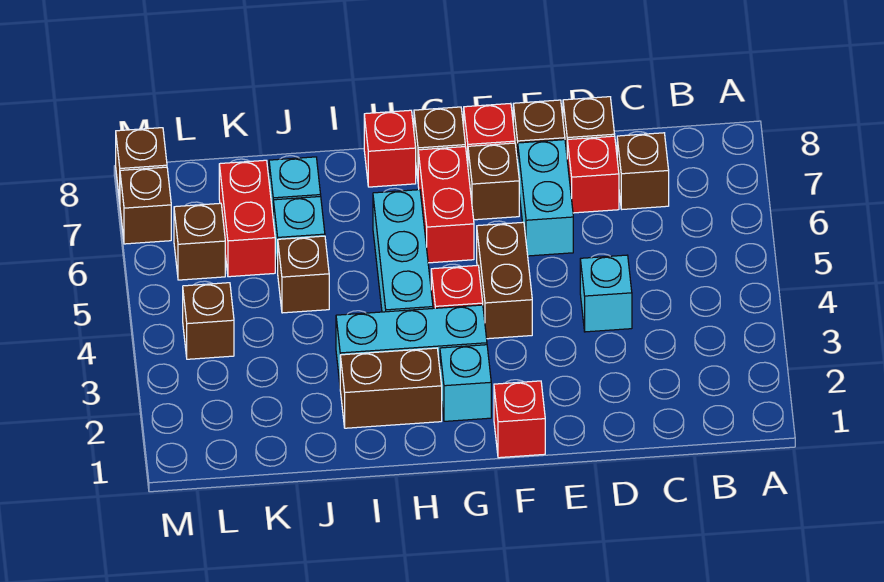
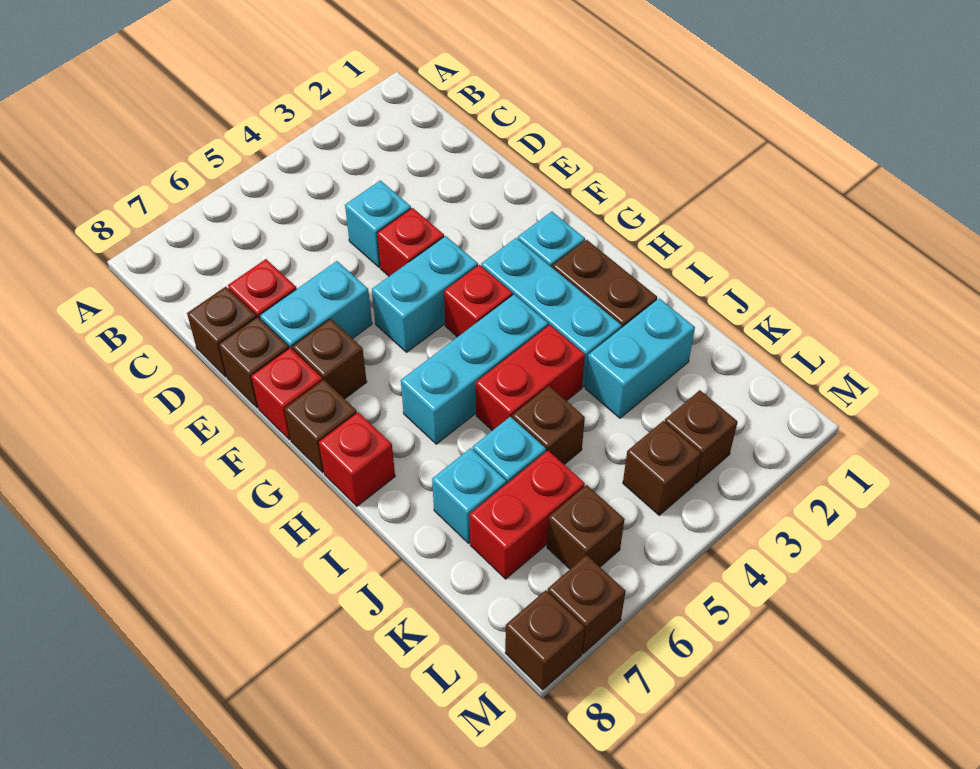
brown 1x1 brick [617,133,669,209] -> brown 1x1 brick moved to [665,390,738,484]
red 1x1 brick [494,381,545,458] -> red 1x1 brick moved to [377,208,444,276]
brown 1x2 brick [477,222,532,339] -> cyan 1x2 brick [372,236,478,352]
red 1x2 brick [418,147,474,263] -> red 1x2 brick moved to [476,325,585,431]
none -> cyan 1x2 brick [585,298,695,418]

